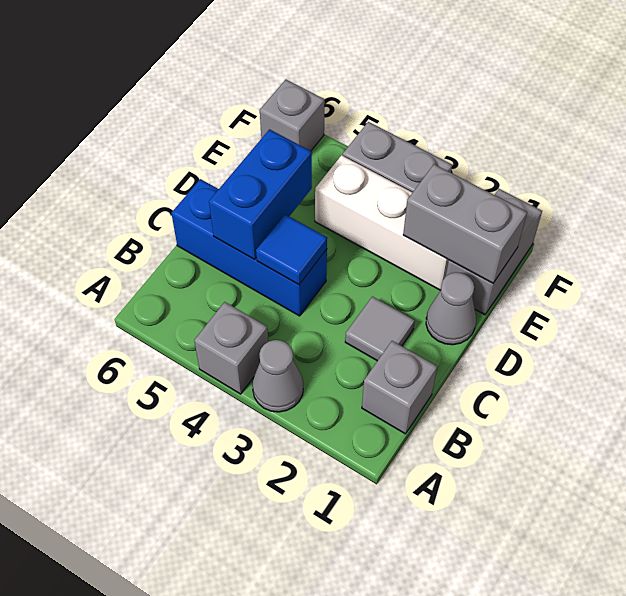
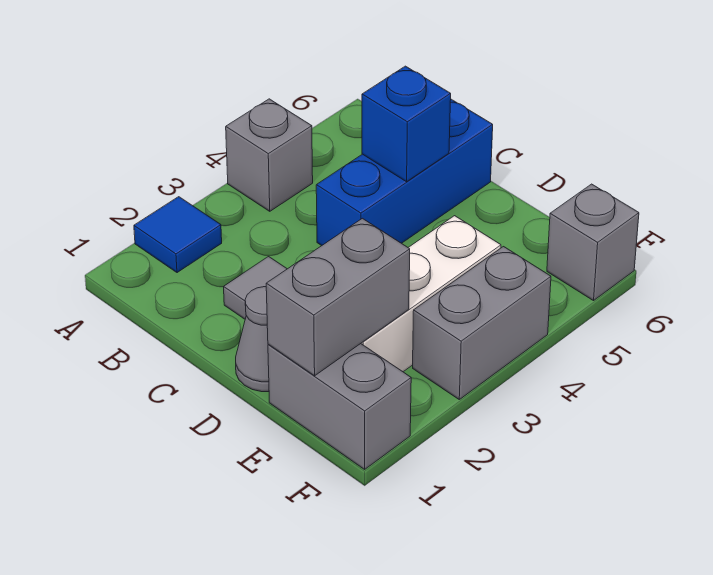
grey 1x1 cone [252,340,303,412] -> none
grey 1x1 brick [362,341,437,434] -> none
blue 1x1 tile [256,214,327,285] -> blue 1x1 tile moved to [134,197,222,273]
blue 1x2 brick [209,129,312,260] -> blue 1x1 brick [362,66,451,182]

